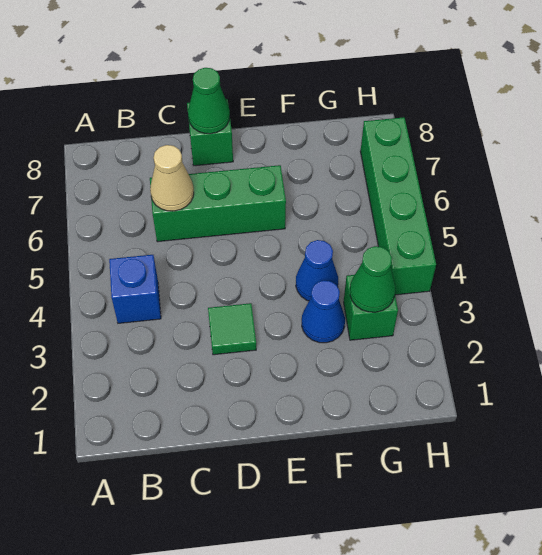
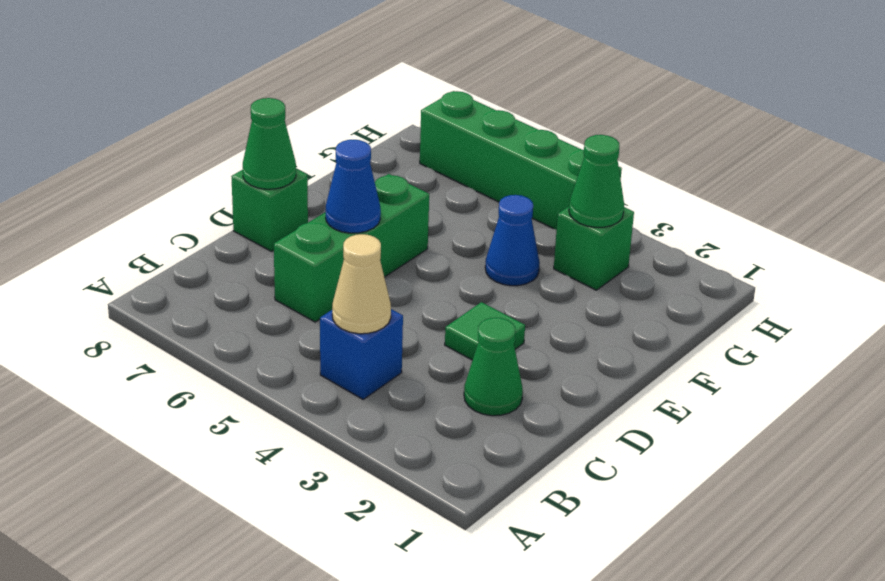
none -> green 1x1 cone [464,318,523,416]
tan 1x1 cone [150,145,194,211] -> tan 1x1 cone moved to [332,234,391,334]
blue 1x1 cone [302,280,345,343] -> blue 1x1 cone moved to [326,140,381,233]

